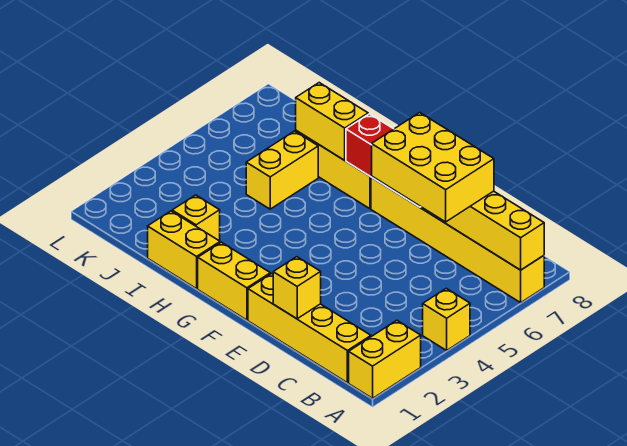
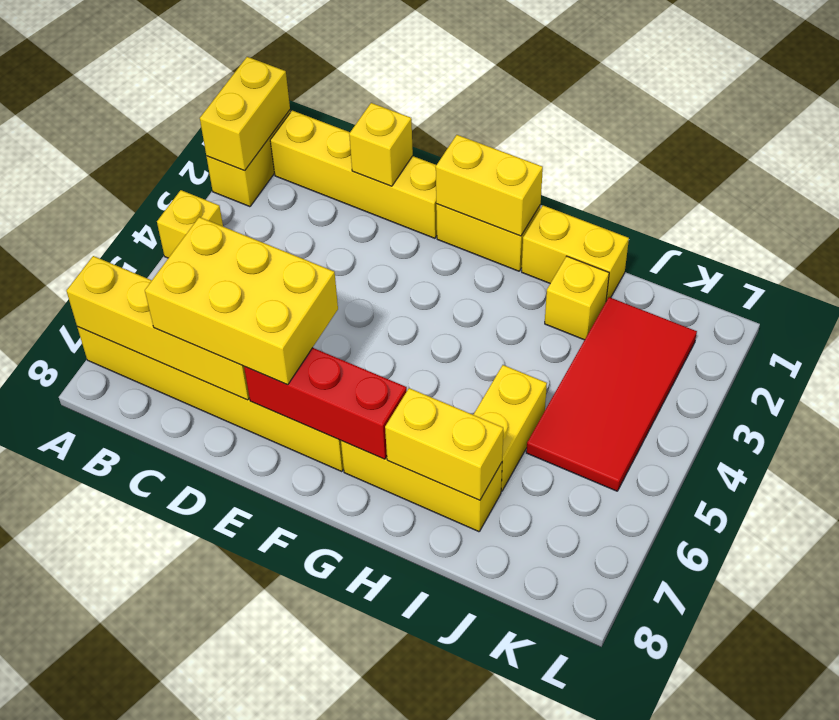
none -> yellow 1x2 brick [200,57,290,171]
none -> yellow 1x2 brick [436,135,543,236]
none -> red 2x4 tile [526,297,697,491]

